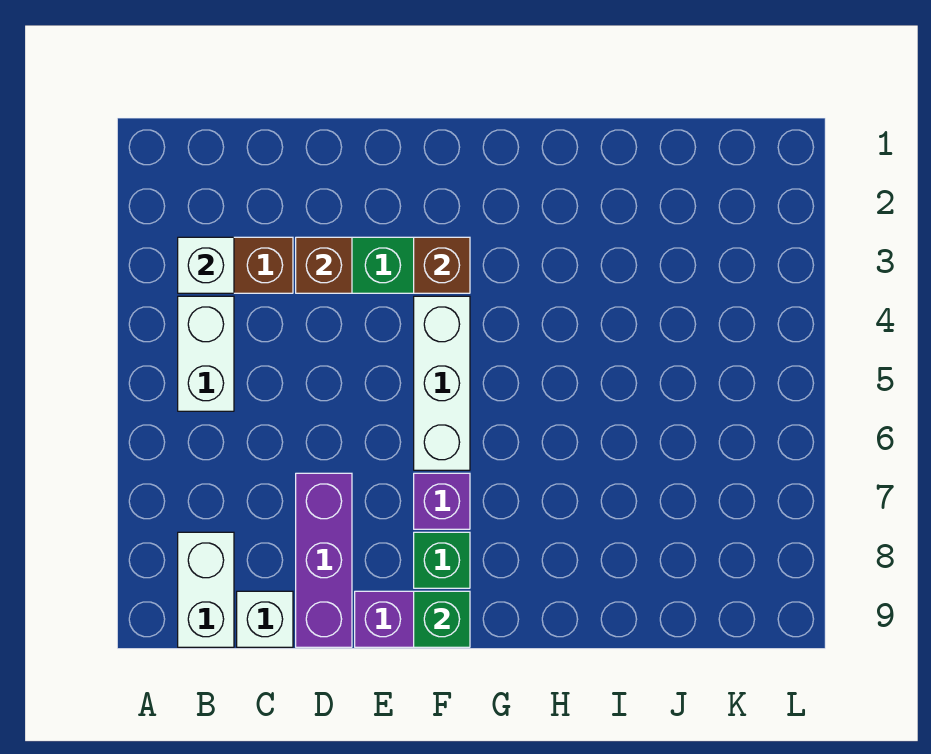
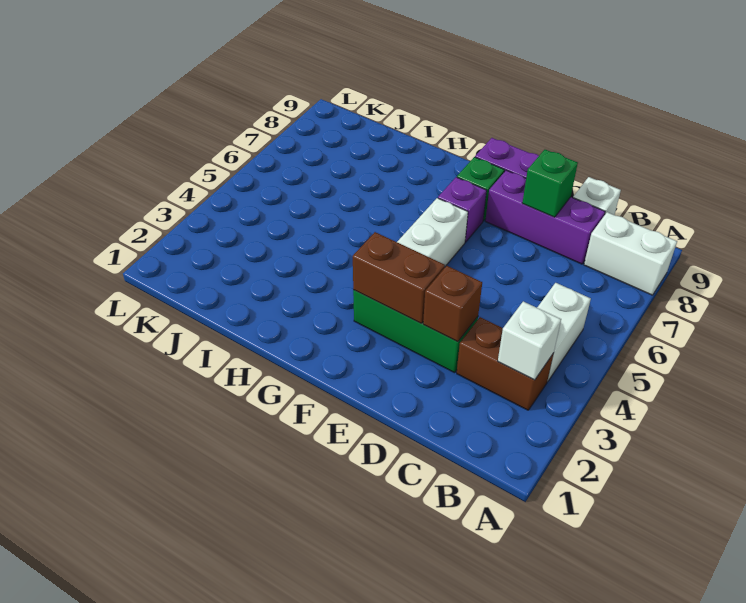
white 1x2 brick [178,532,234,647] -> white 1x2 brick turned to [584,212,677,295]
purple 1x3 brick [296,473,352,647] -> purple 1x3 brick turned to [485,170,605,264]
brown 1x1 brick [414,237,470,293] -> brown 1x2 brick [353,232,445,323]
green 1x1 brick [414,591,470,647] -> green 1x1 brick moved to [522,150,578,217]

